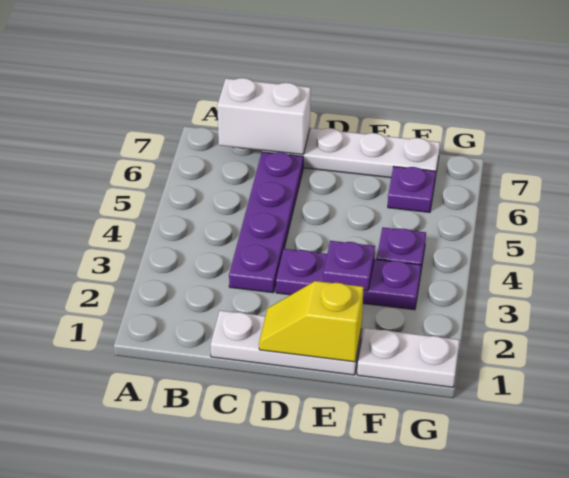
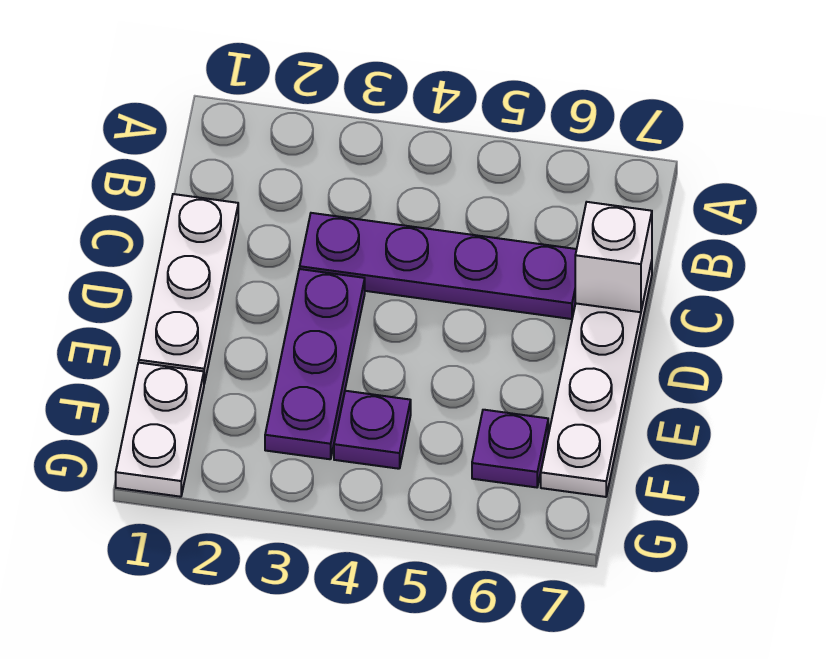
white 1x2 brick [217,78,311,155] -> white 1x1 brick [575,202,652,312]
yellow 1x2 slope [259,281,364,362] -> none
purple 1x1 plate [323,241,375,291] -> none

